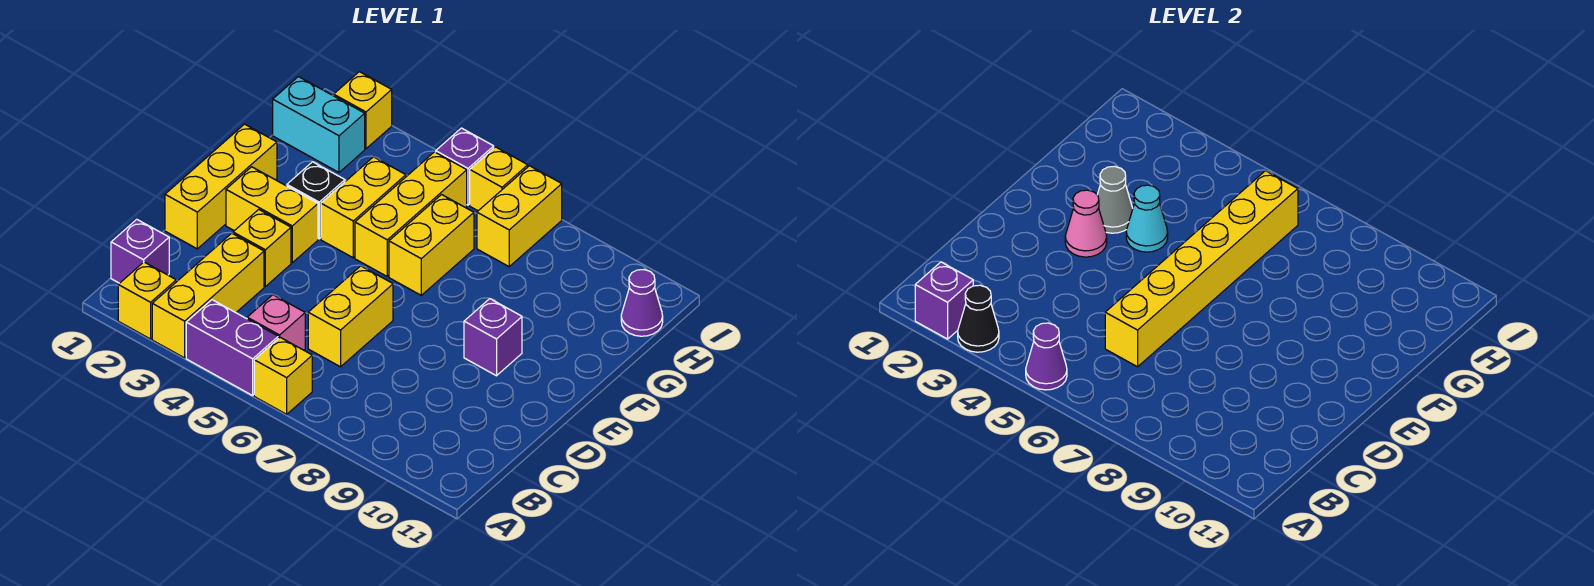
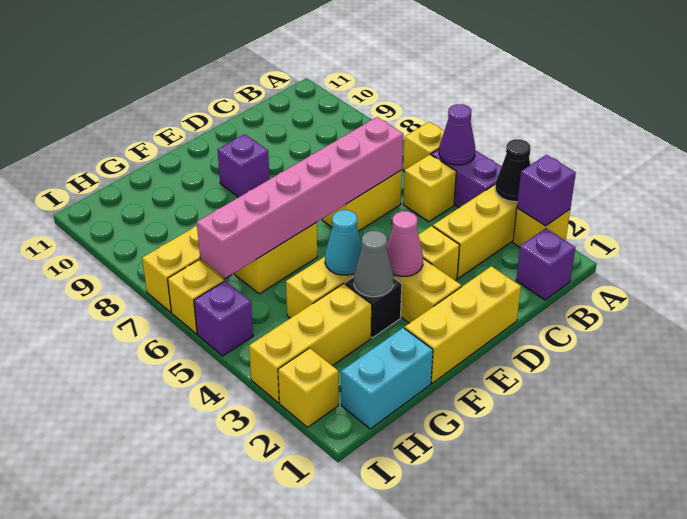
pink 1x1 brick [247,295,305,350] -> yellow 1x1 brick [403,155,456,222]
yellow 1x6 brick [1105,171,1298,367] -> pink 1x6 brick [197,117,403,278]
yellow 1x3 brick [355,152,467,276] -> yellow 1x3 brick moved to [249,284,372,403]
cyan 1x2 brick [273,77,365,172] -> cyan 1x2 brick turned to [341,328,433,429]
purple 1x1 cone [621,270,663,336] -> none

